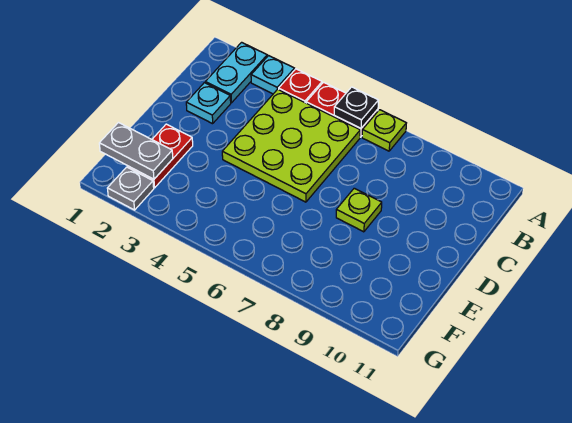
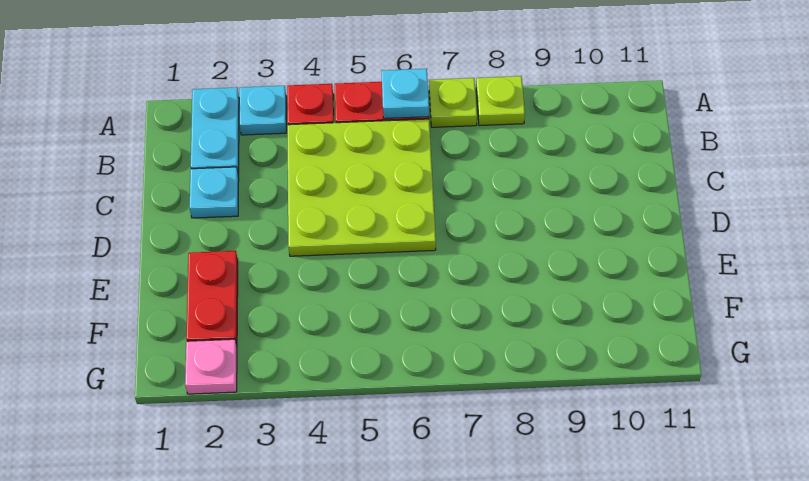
black 1x1 plate [334,87,379,128] -> cyan 1x1 plate [381,69,429,119]
lime 1x1 plate [336,188,382,232] -> lime 1x1 plate moved to [476,76,525,126]
grey 1x2 plate [99,123,173,179] -> none
grey 1x1 plate [107,167,154,210] -> pink 1x1 plate [185,339,237,394]

